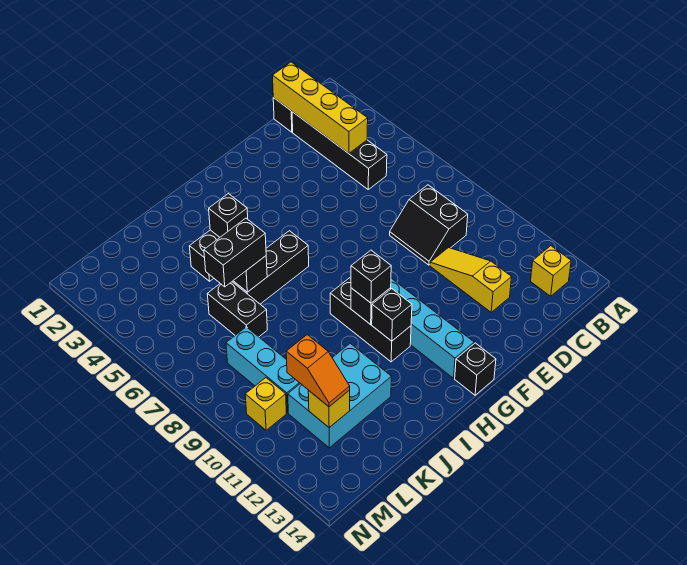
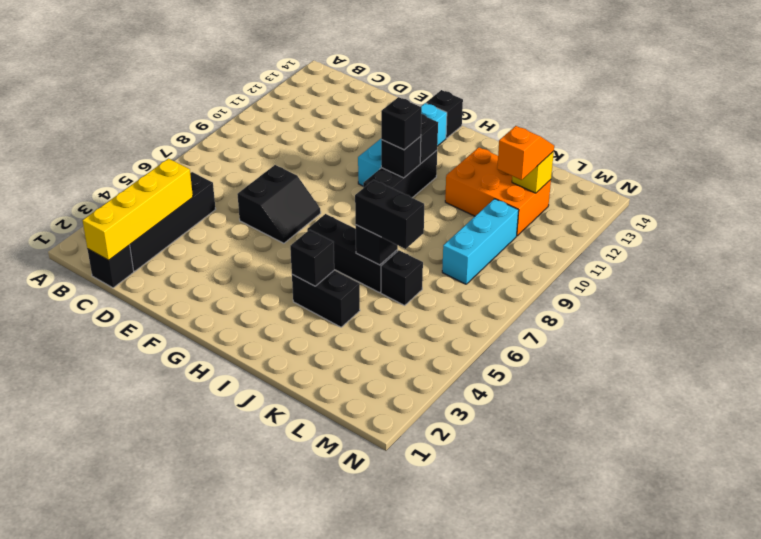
yellow 1x1 brick [531,246,571,296] -> none
black 2x2 slope [390,185,468,265] -> black 2x2 slope moved to [237,165,321,243]
yellow 1x3 slope [430,248,512,312] -> none
cyan 2x3 brick [288,343,391,448] -> orange 2x3 brick [445,147,551,236]
black 1x2 brick [208,282,267,337] -> black 1x1 brick [381,250,423,305]
yellow 1x1 brick [245,378,286,430] -> none

